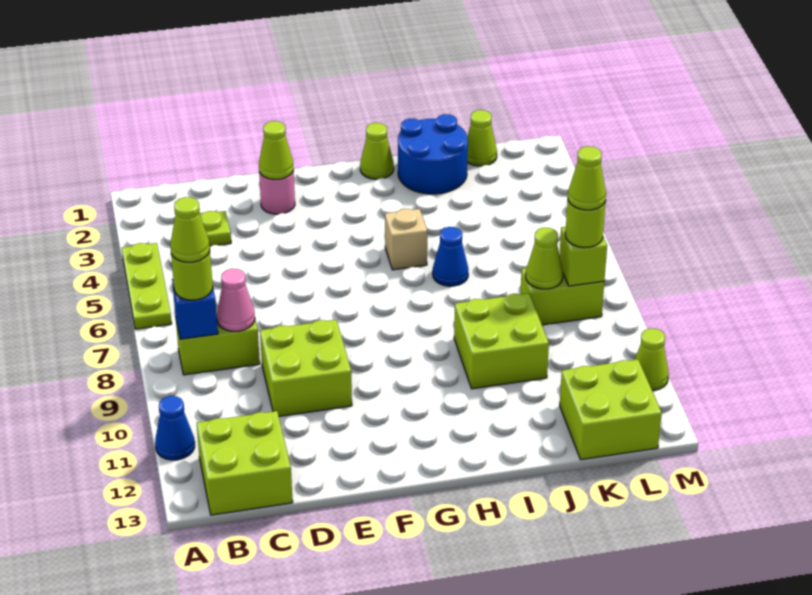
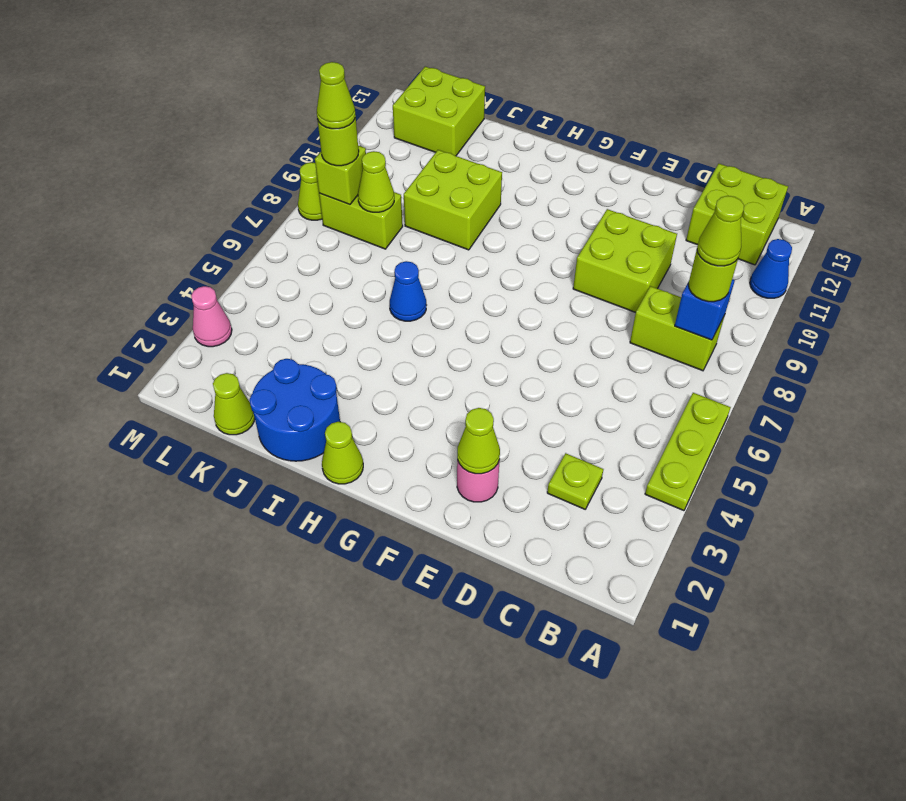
pink 1x1 cone [217,269,255,331] -> pink 1x1 cone moved to [191,286,232,347]
tan 1x1 brick [385,209,427,270] -> none
lime 1x1 cone [635,328,669,391] -> lime 1x1 cone moved to [298,162,322,220]

